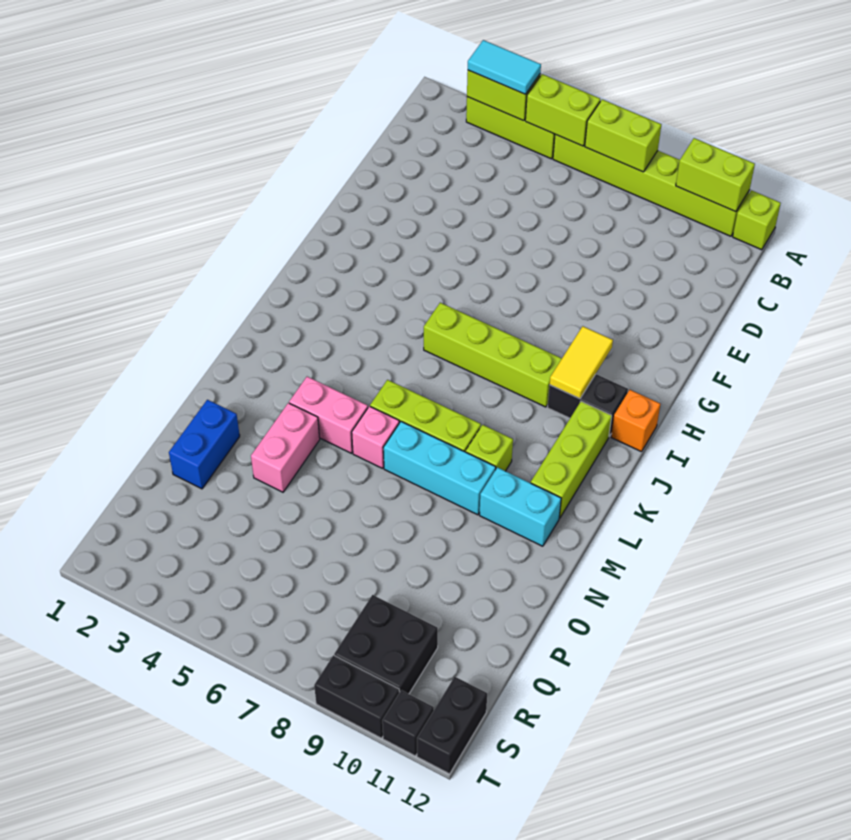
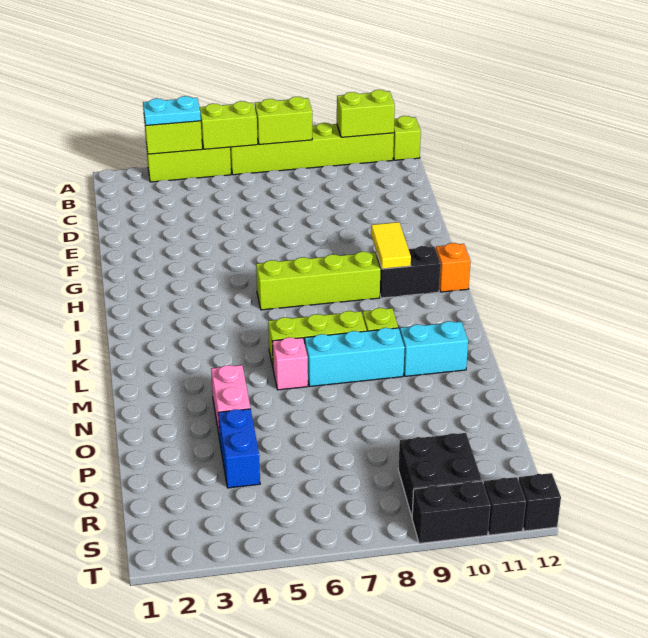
cyan 1x2 tile [468,40,541,94] -> cyan 1x2 plate [143,96,201,126]
lime 1x3 brick [531,401,612,518] -> none
pink 1x2 brick [289,377,368,453] -> none
blue 1x2 brick [169,400,240,489] -> blue 1x2 brick moved to [218,409,260,488]
black 1x2 brick [417,677,487,774] -> black 1x1 brick [519,473,561,531]

